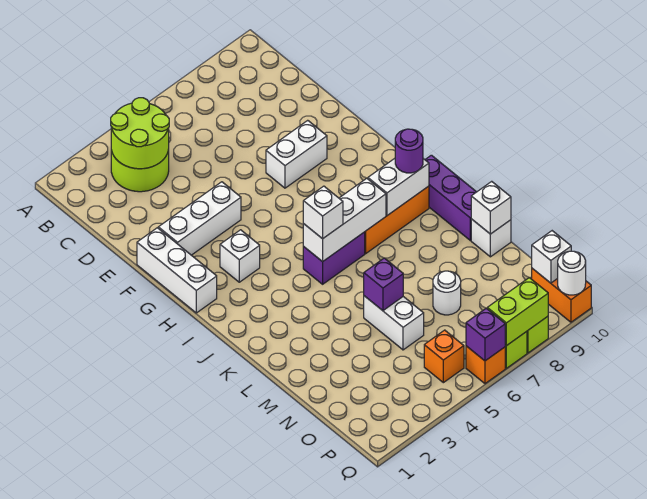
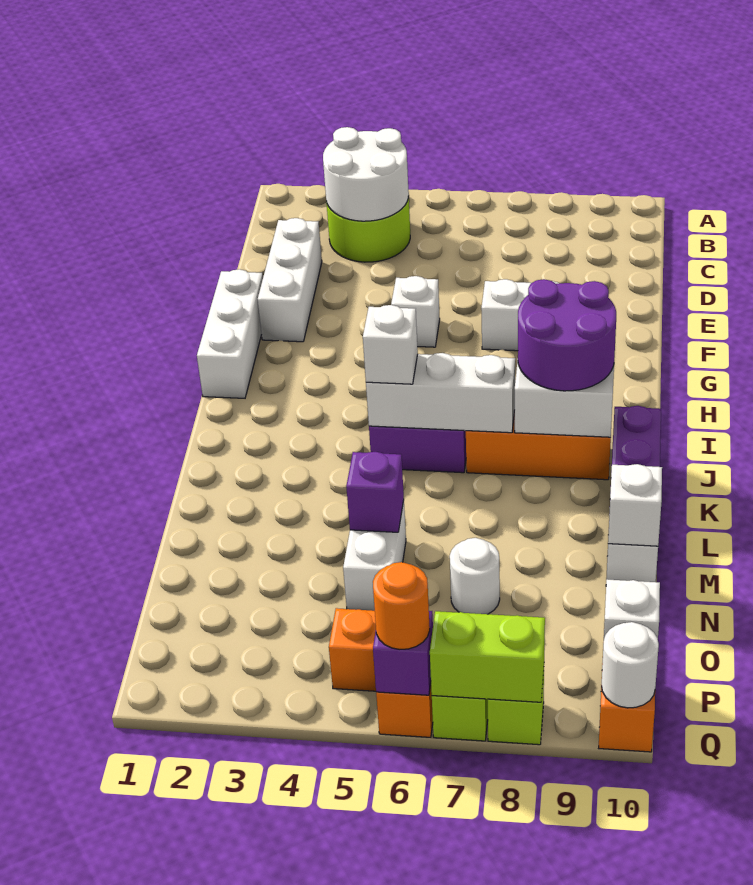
lime 2x2 round brick [111,98,169,169] -> white 2x2 round brick [323,127,409,221]
white 1x3 brick [158,182,241,255] -> white 1x3 brick turned to [258,218,322,342]
white 1x1 brick [220,230,260,282] -> white 1x1 brick moved to [391,276,440,347]
purple 1x1 round brick [395,129,423,173] -> purple 2x2 round brick [518,279,616,391]
none -> orange 1x1 round brick [373,562,430,649]

